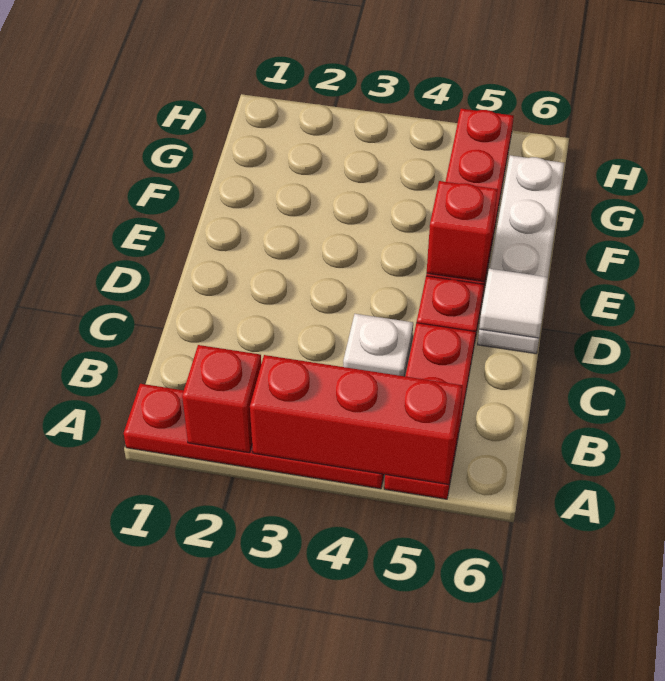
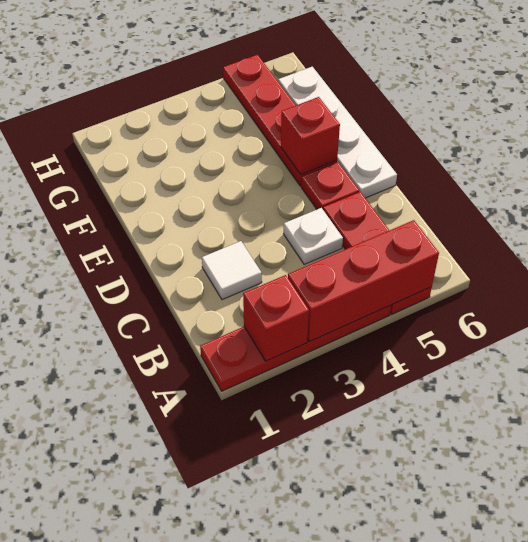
white 1x1 tile [479,269,548,338] -> white 1x1 tile moved to [202,241,262,300]

